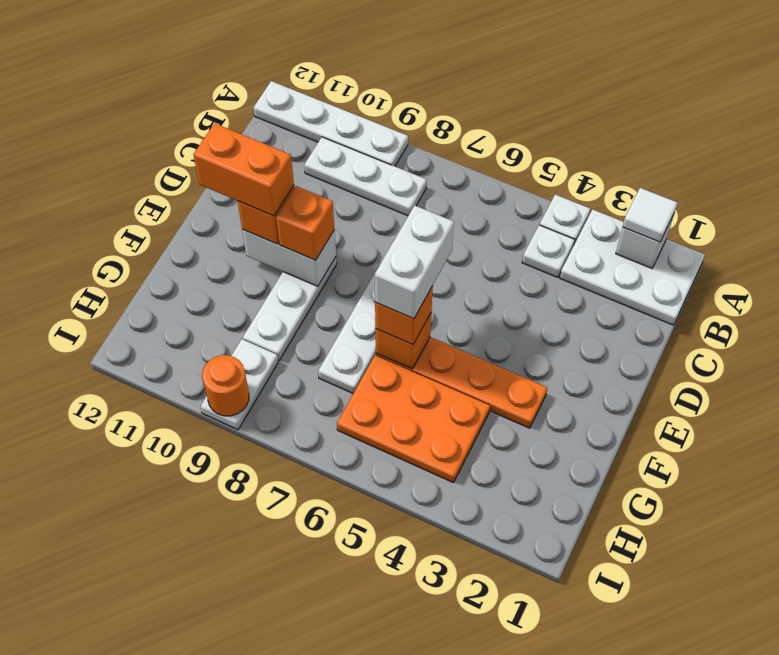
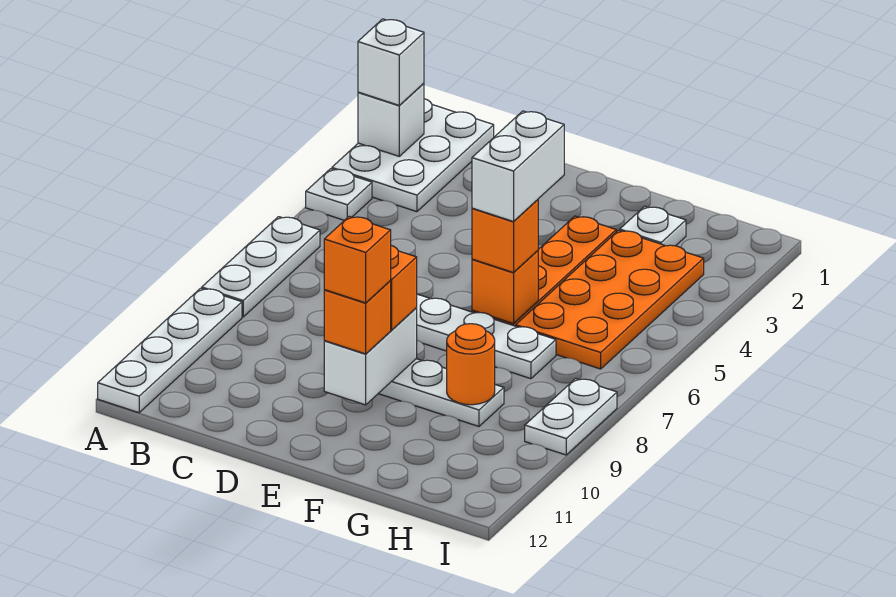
white 1x1 tile [623,188,677,242] -> white 1x1 brick [358,19,424,106]
white 1x1 plate [522,225,575,278] -> white 1x1 plate moved to [620,206,686,246]
white 1x3 plate [304,137,427,216] -> white 1x3 plate moved to [202,217,320,317]
white 1x2 brick [375,205,454,319] -> white 1x2 brick turned to [472,111,564,222]
orange 1x2 brick [193,123,294,216] -> orange 1x1 brick [324,216,391,303]
orange 2x3 plate [337,355,490,483] -> orange 2x4 plate [516,230,704,369]
white 1x2 plate [200,339,278,430] -> white 1x2 plate turned to [525,379,617,455]
orange 1x1 round brick [202,355,249,416] -> orange 1x1 round brick moved to [447,324,495,405]

